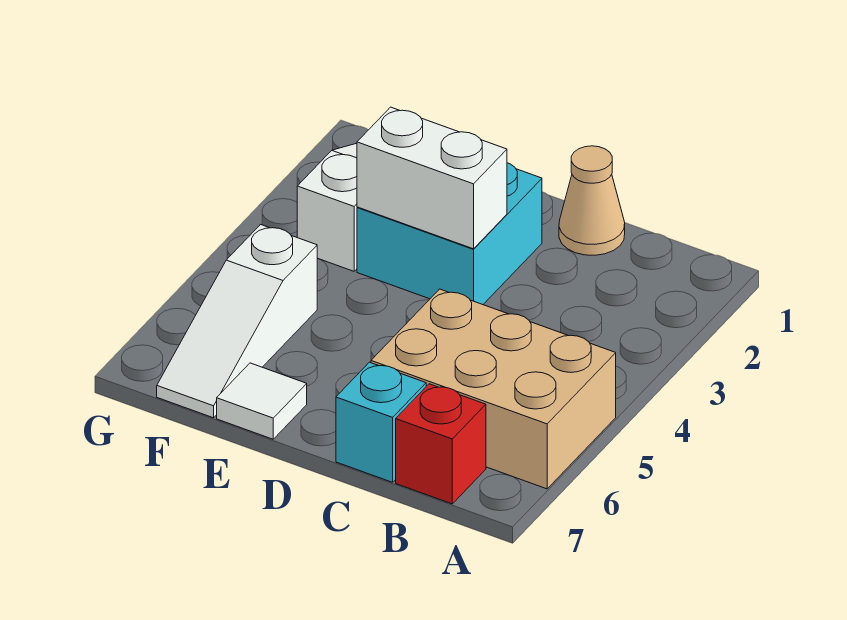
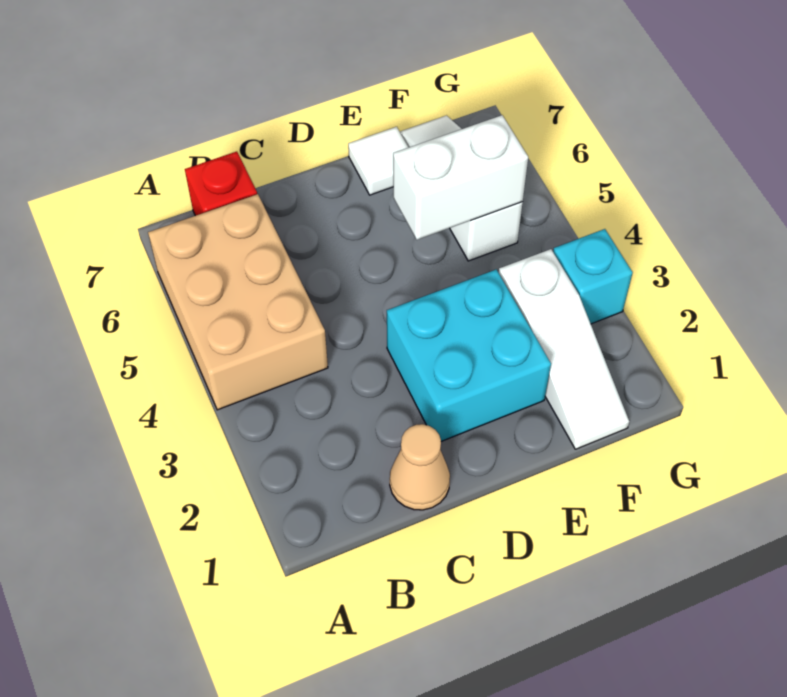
tan 2x3 brick [371,289,616,489] -> tan 2x3 brick turned to [148,194,328,410]
cyan 1x1 brick [336,362,426,482] -> cyan 1x1 brick moved to [553,229,633,324]
white 1x2 brick [357,107,507,249] -> white 1x2 brick moved to [393,115,528,240]

